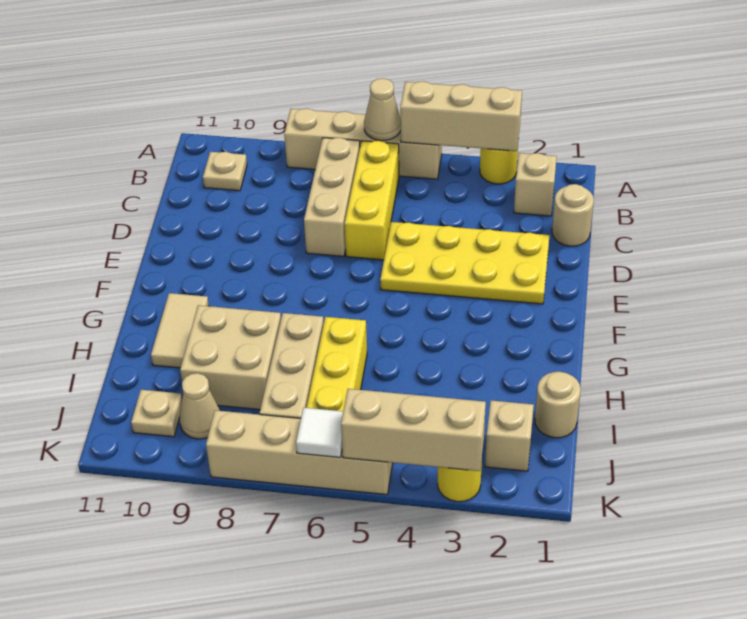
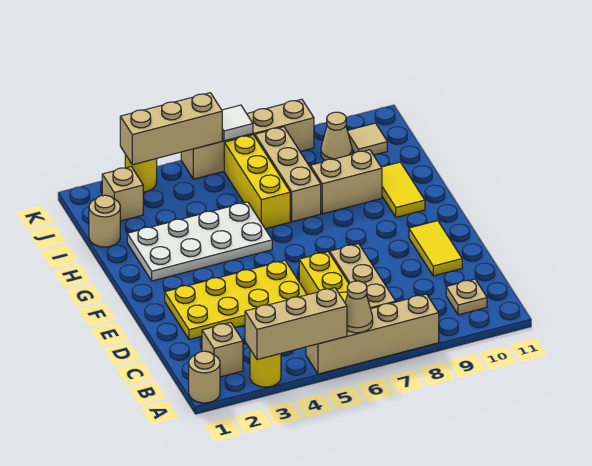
tan 1x1 round brick [552,184,594,246] -> tan 1x1 round brick moved to [189,351,220,403]
none -> yellow 1x2 tile [409,221,462,276]
none -> white 2x4 plate [127,202,272,281]
tan 1x2 tile [151,293,209,368] -> yellow 1x2 tile [381,162,425,217]
tan 2x2 brick [180,305,281,410] -> tan 1x2 brick [310,150,382,214]
tan 1x1 plate [131,390,182,437] -> tan 1x1 tile [347,123,387,155]

